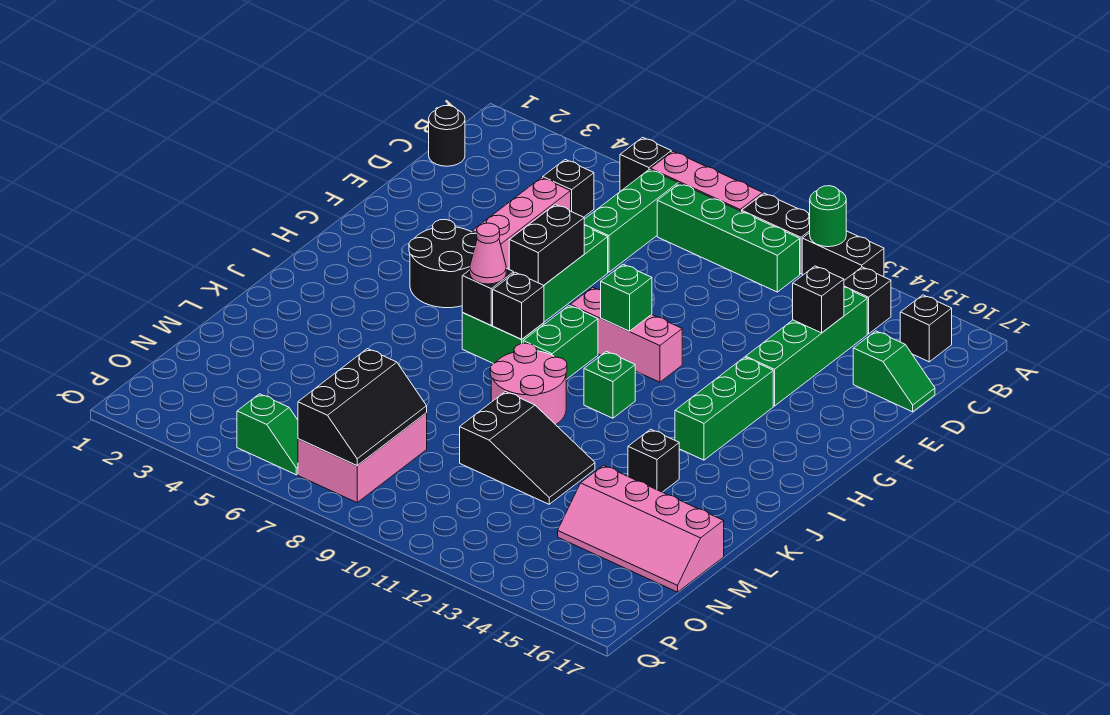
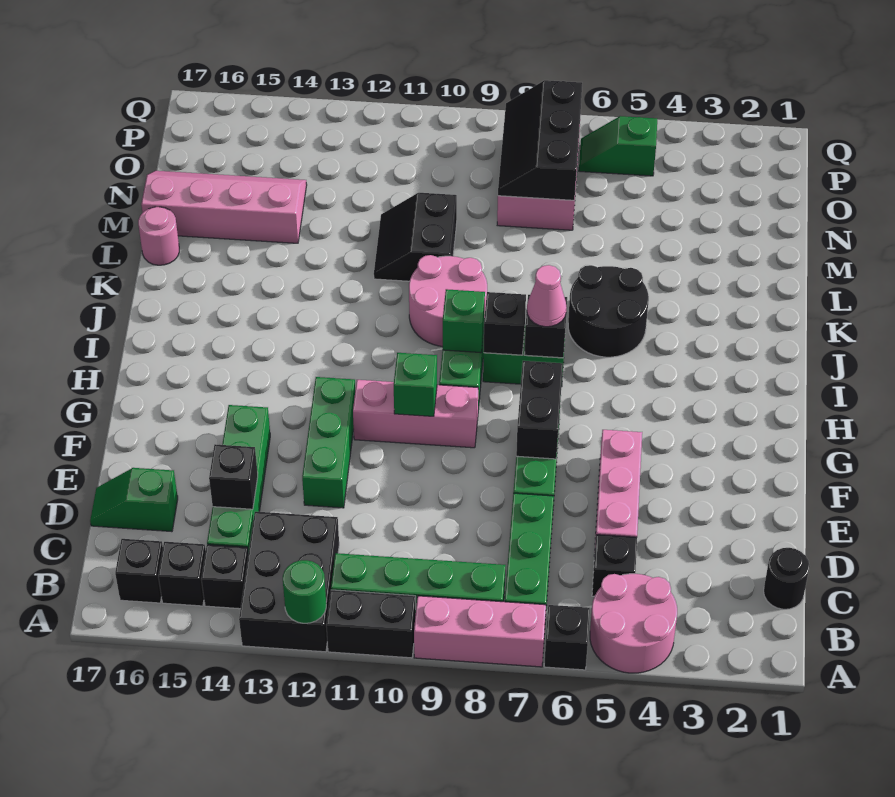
none -> pink 2x2 round brick [590,574,677,673]
black 1x2 brick [802,231,884,280] -> black 2x3 brick [239,512,339,652]
black 2x2 round brick [409,219,477,308] -> black 2x2 round brick moved to [568,265,649,357]
green 1x3 brick [675,357,773,460] -> green 1x3 brick moved to [302,377,355,508]
green 1x1 brick [584,351,635,418] -> green 1x1 brick moved to [443,289,485,353]
black 1x1 brick [628,429,679,492] -> black 1x1 brick moved to [158,542,206,606]
black 2x3 slope [460,392,595,504] -> black 2x2 slope [374,193,457,281]
none -> pink 1x1 round brick [138,207,179,265]

